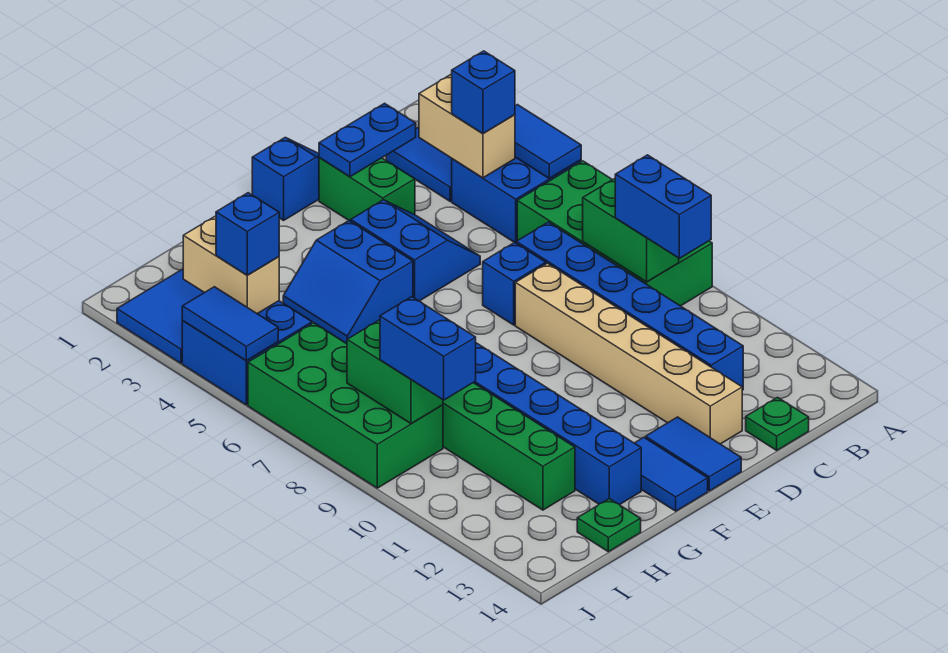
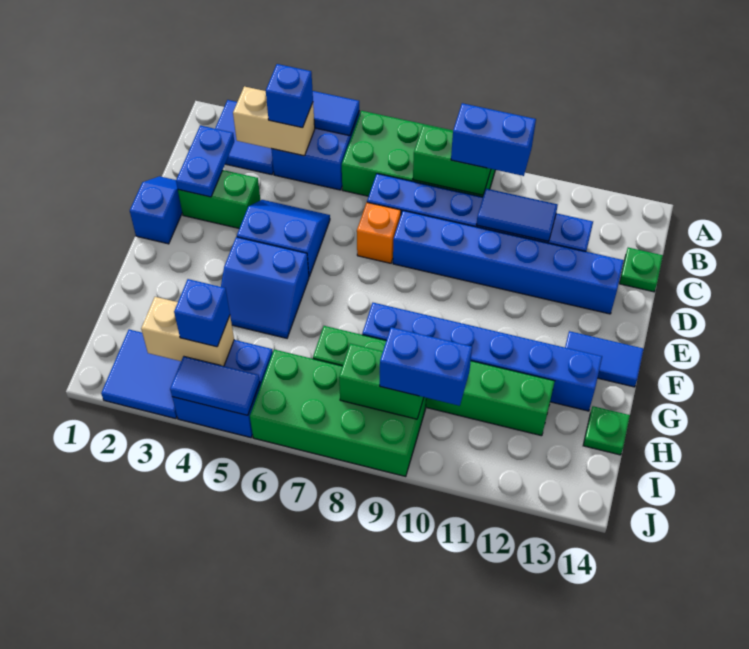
blue 1x1 brick [483,242,546,325] -> orange 1x1 brick [357,202,401,263]
tan 1x6 brick [515,263,742,444] -> blue 1x6 brick [393,211,624,314]
blue 1x2 tile [646,417,741,491] -> blue 1x2 tile moved to [476,189,558,241]

